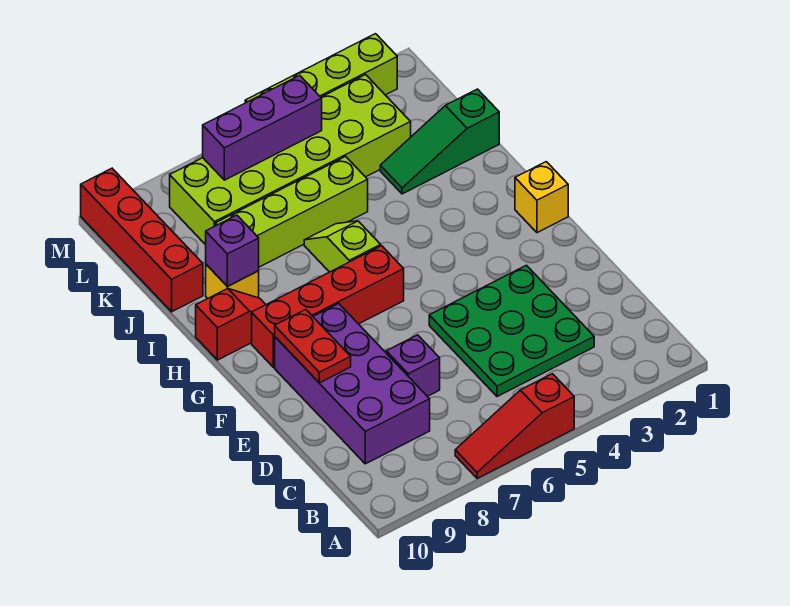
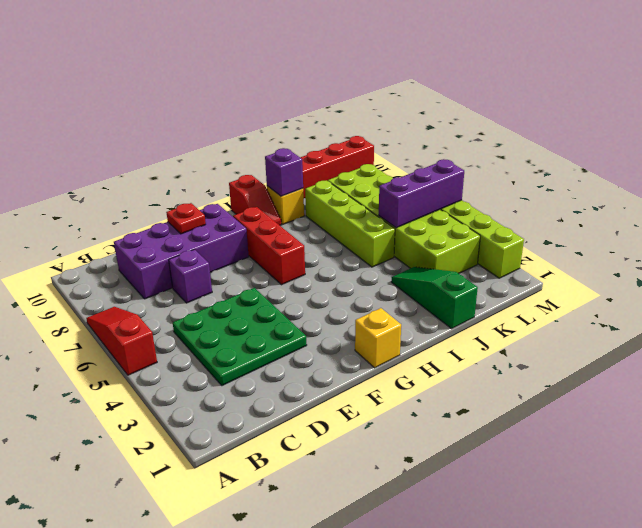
red 1x2 plate [275,309,351,383] -> red 1x1 plate [166,203,206,234]
red 1x4 brick [252,246,404,367] -> red 1x3 brick [233,207,305,285]
lime 1x2 slope [304,221,381,272] -> none
purple 1x3 brick [203,75,322,180] -> purple 1x3 brick turned to [379,159,464,228]

